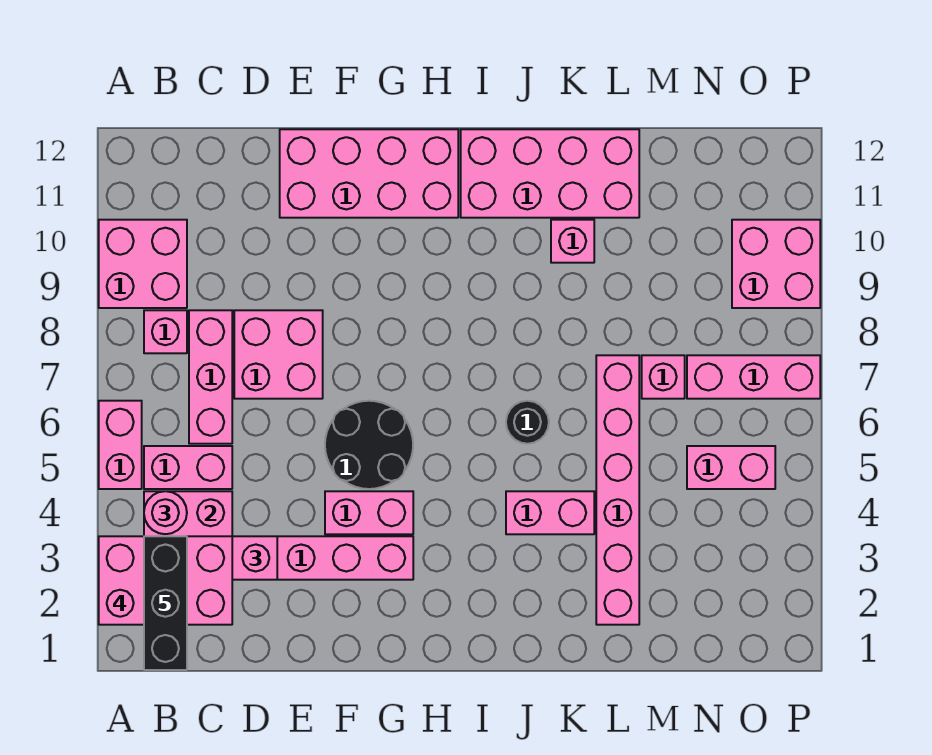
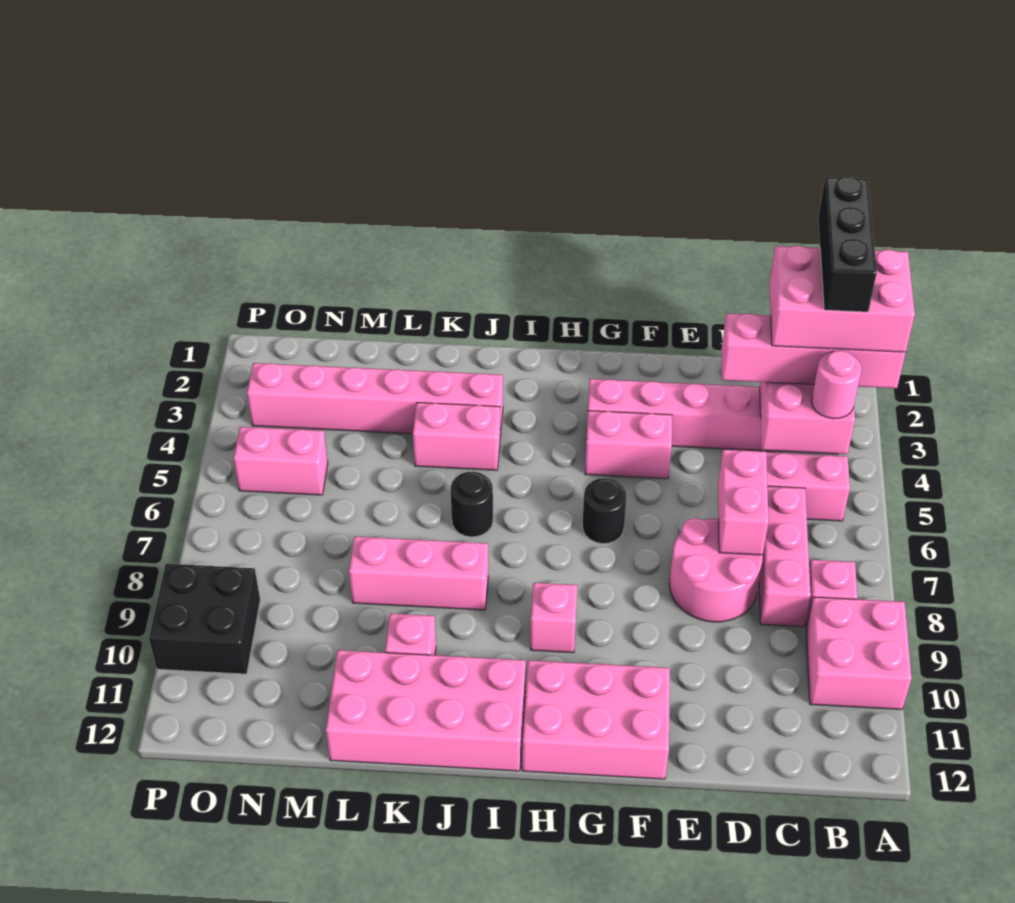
pink 1x2 brick [99,401,142,489] -> pink 1x2 brick moved to [718,449,769,555]
pink 2x2 brick [234,310,323,399] -> pink 2x2 round brick [669,518,763,622]
pink 2x4 brick [280,129,458,218] -> pink 2x3 brick [522,660,670,779]
black 2x2 round brick [325,401,413,489] -> black 1x1 round brick [582,478,626,544]
pink 1x6 brick [596,355,639,625] -> pink 1x6 brick turned to [247,363,503,436]
pink 1x1 brick [642,355,685,399] -> pink 1x1 brick moved to [530,583,577,653]
pink 1x3 brick [687,355,820,399] -> pink 1x3 brick moved to [349,536,488,610]
pink 2x2 brick [732,220,820,308] -> black 2x2 brick [149,564,260,674]

